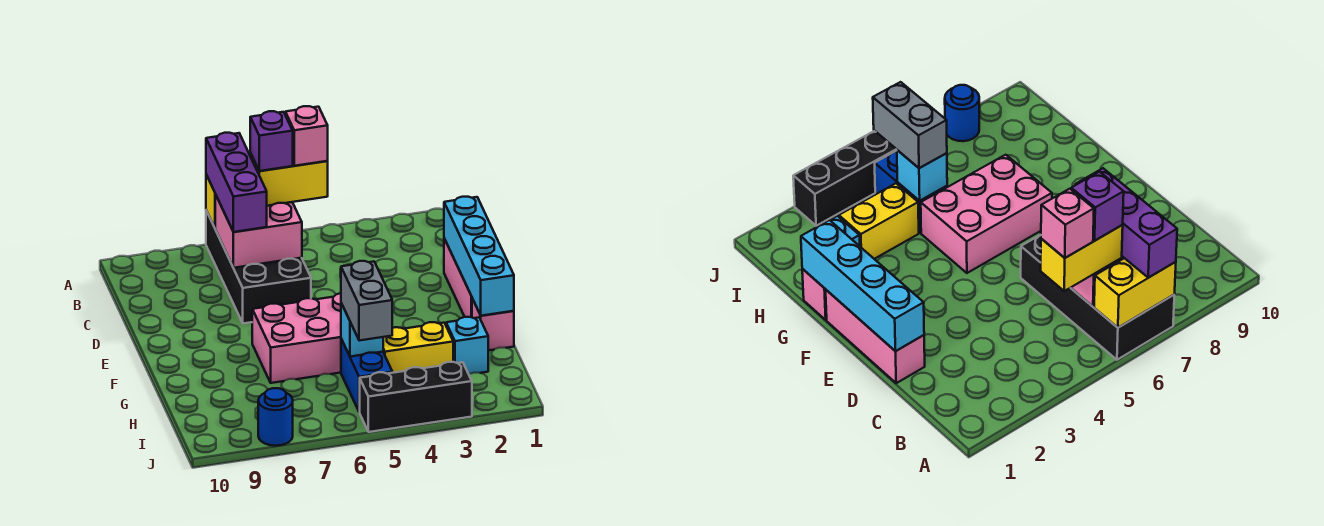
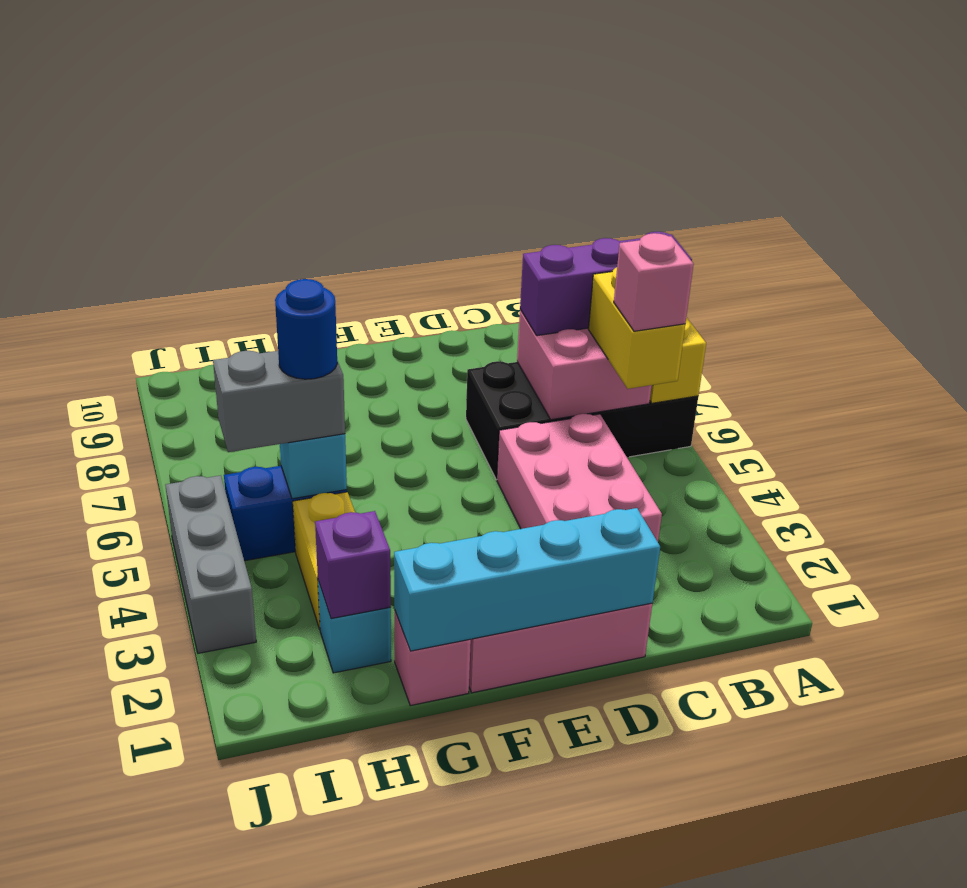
purple 1x1 brick [250,111,293,171] -> purple 1x1 brick moved to [315,511,391,619]
pink 2x3 brick [252,293,341,383] -> pink 2x3 brick moved to [497,414,662,542]
black 1x3 brick [360,362,472,432] -> grey 1x3 brick [165,475,256,653]
blue 1x1 round brick [258,388,293,446] -> blue 1x1 round brick moved to [275,279,337,379]

